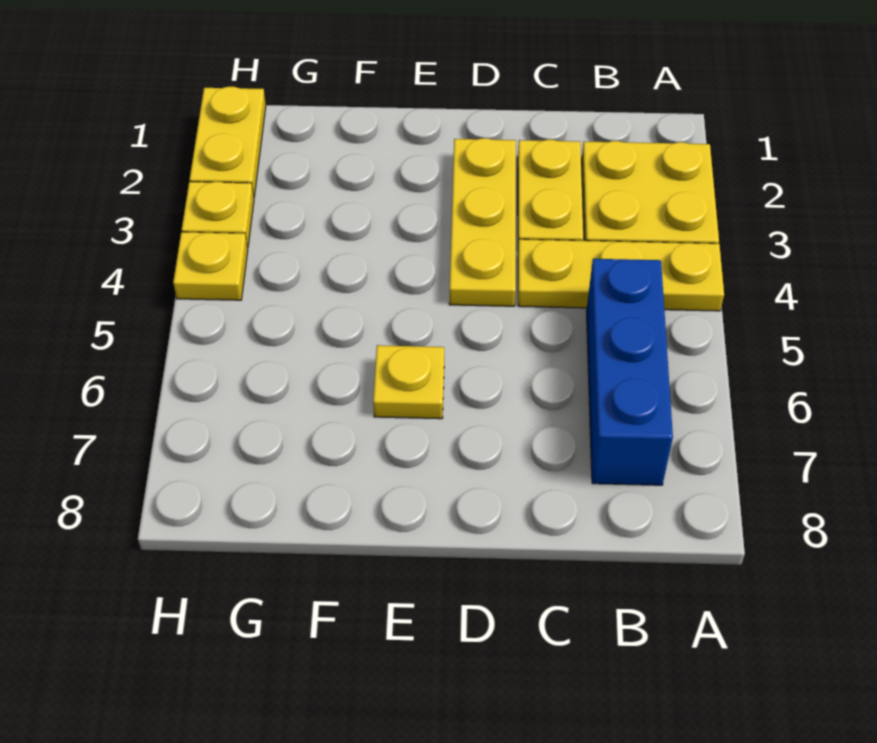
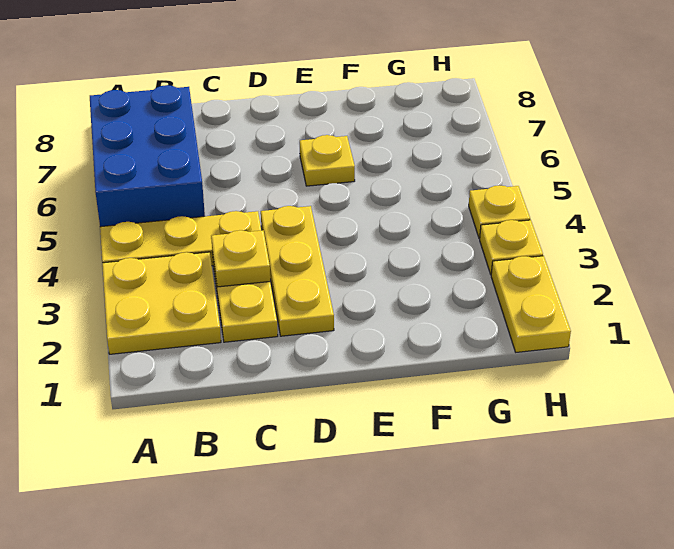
blue 1x3 brick [586,259,673,485] -> blue 2x3 brick [90,85,205,227]
none -> yellow 1x1 plate [211,230,270,287]

